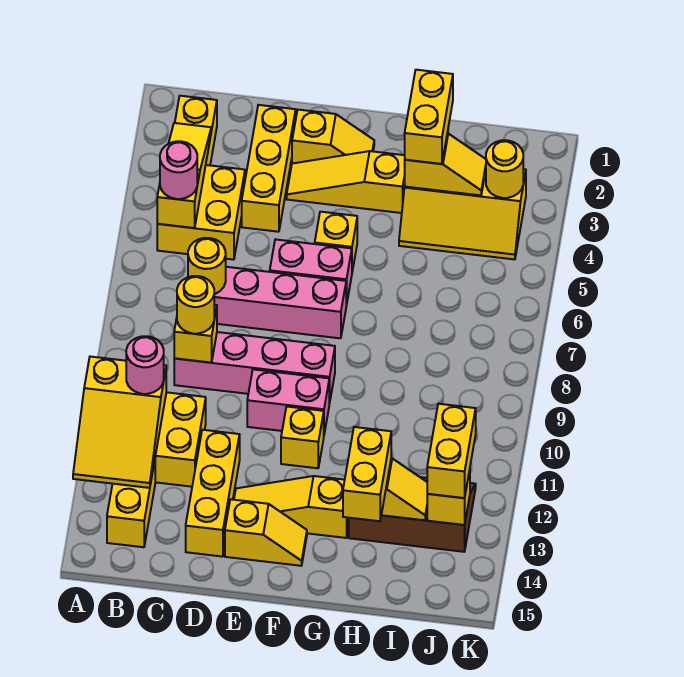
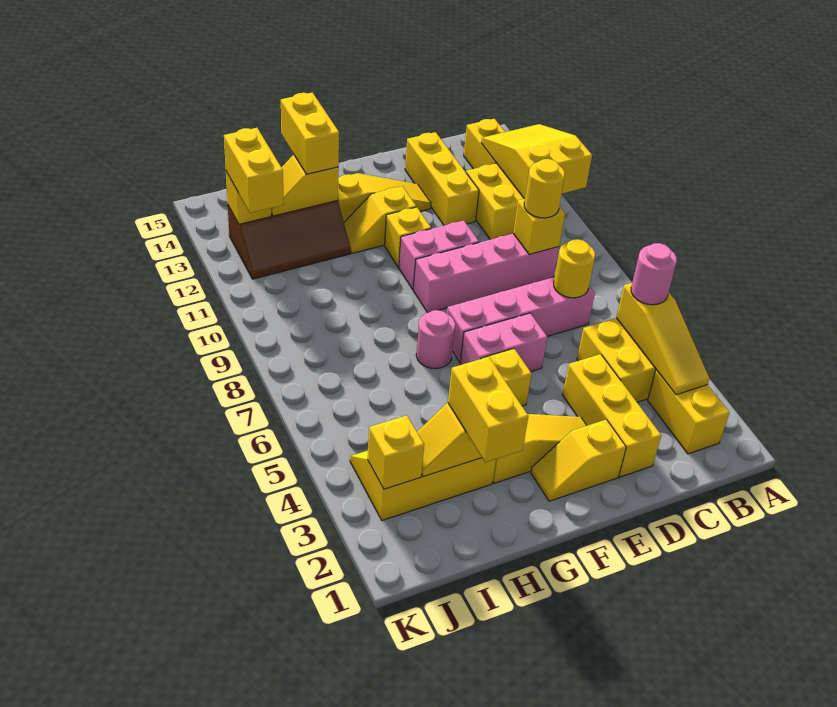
pink 1x1 round brick [126,336,164,394] -> pink 1x1 round brick moved to [416,310,455,369]
yellow 1x2 slope [225,499,307,566] -> yellow 1x2 slope moved to [344,186,416,253]
yellow 1x1 round brick [486,140,523,198] -> yellow 1x1 brick [367,415,424,489]

